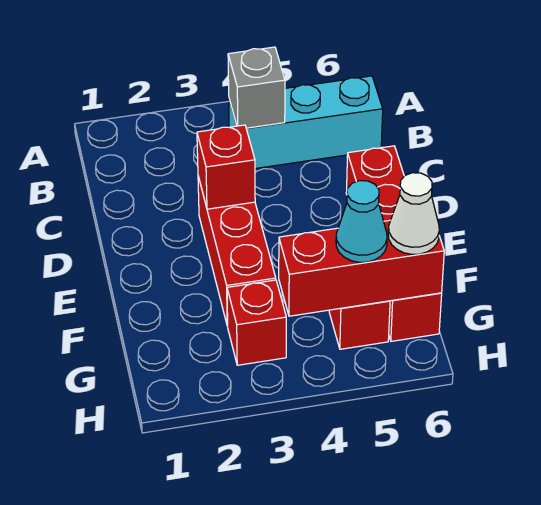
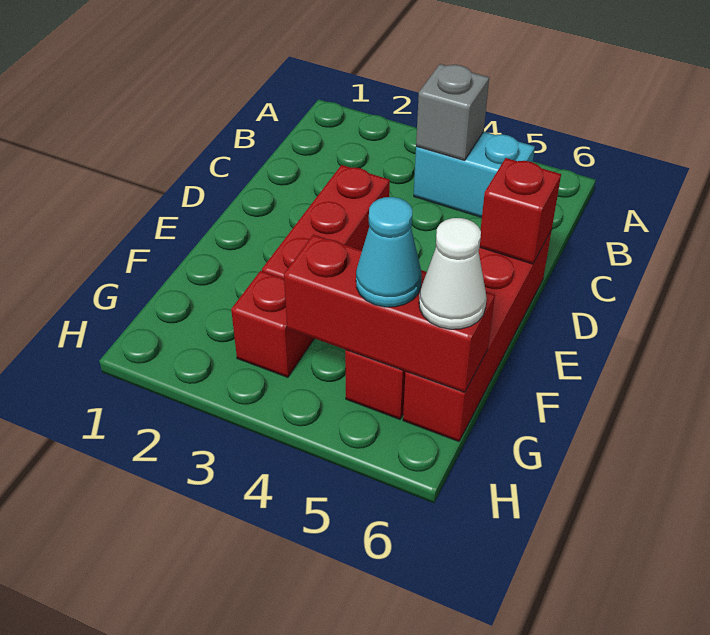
cyan 1x3 brick [229,76,383,169] -> cyan 1x2 brick [414,132,535,218]
red 1x1 brick [197,125,255,209] -> red 1x1 brick moved to [480,158,561,264]

